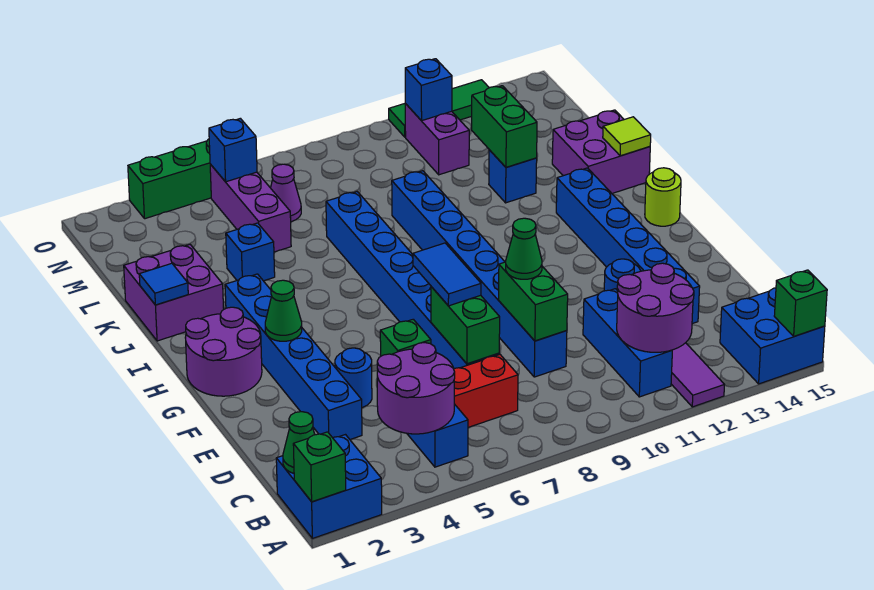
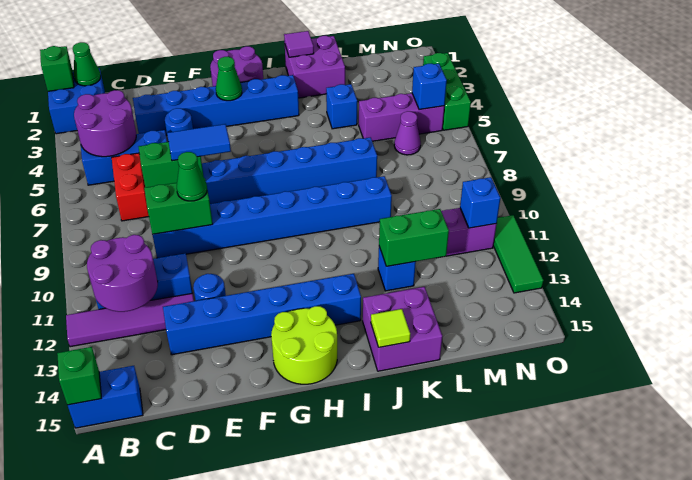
blue 2x2 brick [720,288,825,384] -> blue 1x2 brick [68,366,143,428]
green 1x1 brick [380,319,431,356] -> none
lime 1x1 round brick [645,168,681,226] -> lime 2x2 round brick [271,306,337,384]
blue 1x1 tile [139,263,188,305] -> purple 1x1 tile [284,31,314,57]

